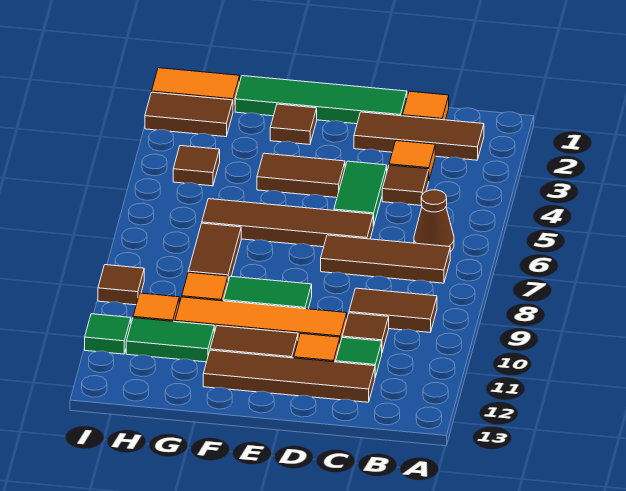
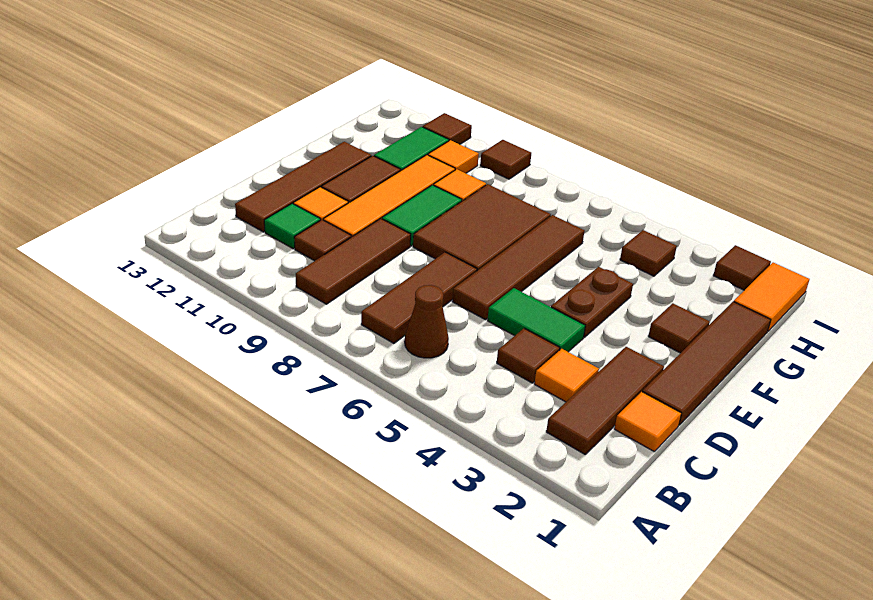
brown 1x2 tile [349,288,437,332] -> brown 1x3 tile [296,218,411,304]
green 1x4 tile [235,76,407,124] -> brown 1x4 tile [643,302,771,425]
brown 1x2 tile [257,153,345,198] -> brown 1x2 plate [551,267,633,337]
brown 1x2 tile [188,223,241,281] -> brown 2x3 tile [413,184,551,271]
brown 1x2 tile [145,92,233,137] -> brown 1x1 tile [713,245,771,290]
green 1x1 tile [85,314,131,354] -> brown 1x1 tile [423,113,472,144]

